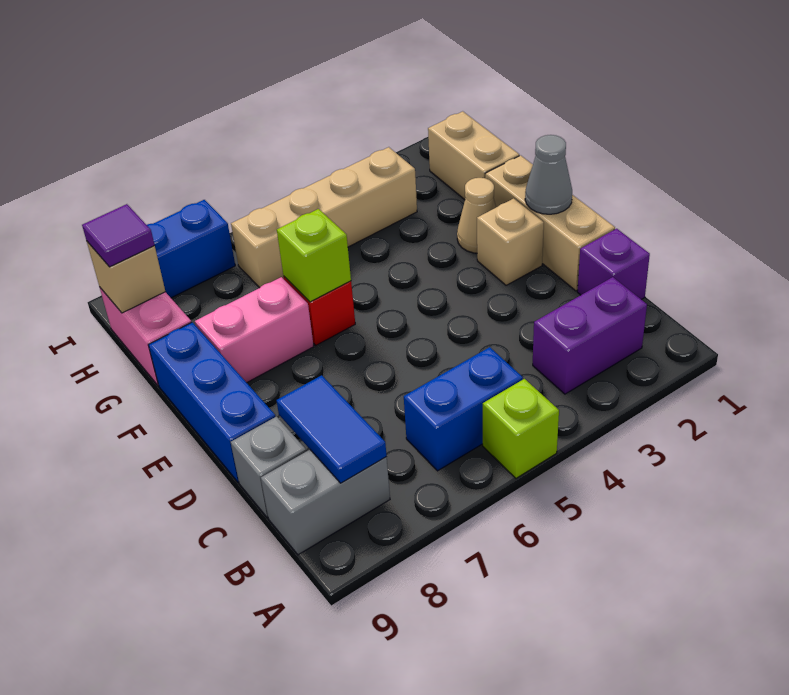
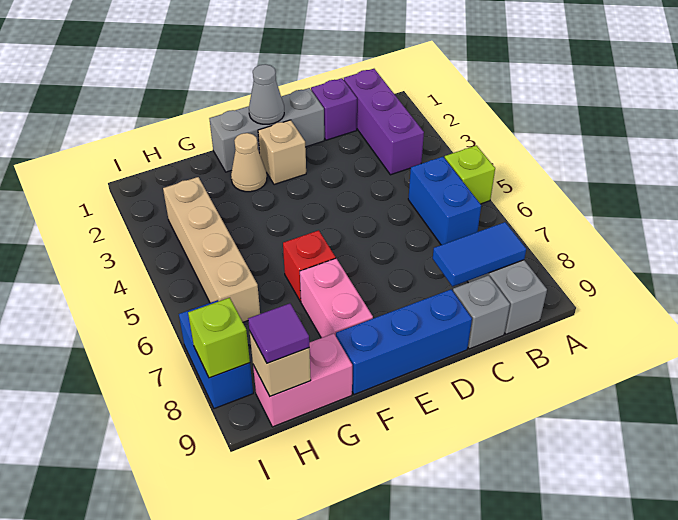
purple 1x2 brick [533,277,647,394] -> purple 1x3 brick [344,69,424,175]
tan 1x3 brick [485,155,615,291] -> grey 1x3 brick [209,88,324,172]
lime 1x1 brick [277,209,351,302] -> lime 1x1 brick moved to [188,298,250,378]
tan 1x2 brick [428,111,519,200] -> none

